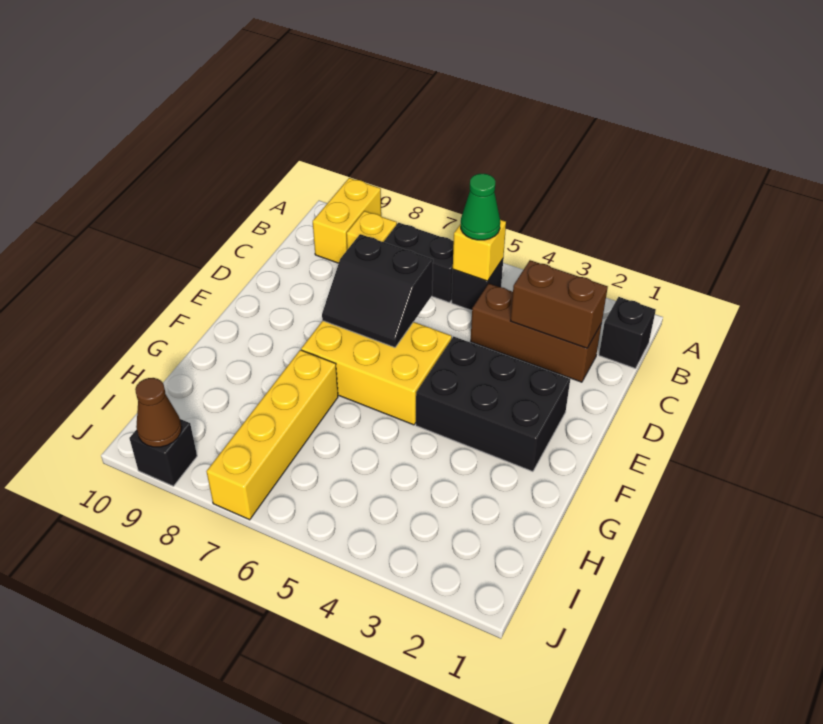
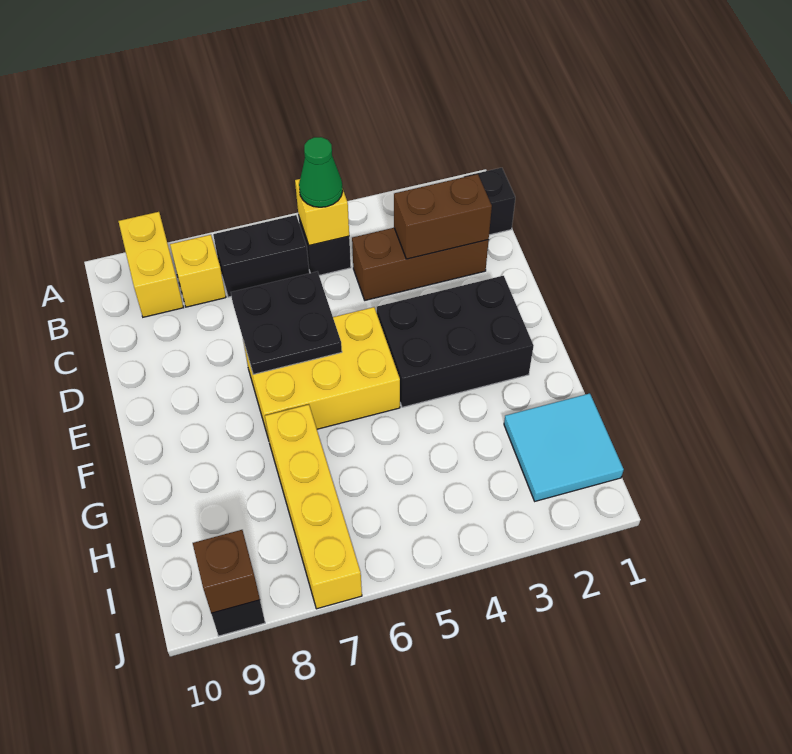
black 2x2 slope [322,234,433,347] -> black 2x2 plate [231,272,342,374]
none -> cyan 2x2 tile [504,393,624,501]
brown 1x1 cone [135,378,182,447] -> brown 1x1 brick [193,530,260,613]

